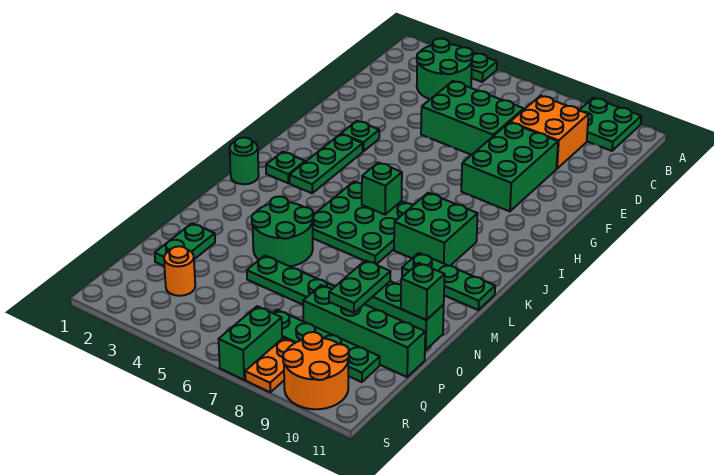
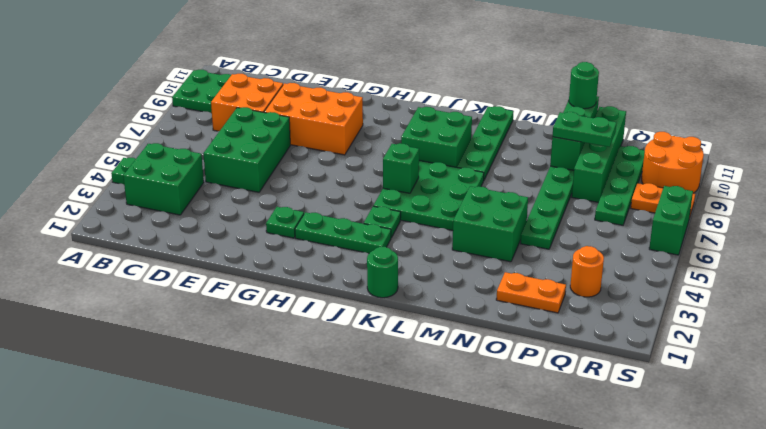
green 2x2 round brick [417,38,473,99] -> green 2x2 brick [123,143,204,215]
green 2x3 brick [461,122,558,211] -> orange 2x3 brick [264,83,363,155]
green 1x1 plate [266,152,305,183] -> green 1x1 plate moved to [364,206,401,238]
green 1x3 plate [402,253,495,310] -> green 1x4 plate [457,106,514,180]
green 2x2 round brick [252,196,313,266] -> green 2x2 brick [452,186,528,262]
green 1x2 plate [155,223,215,266] -> orange 1x2 plate [496,272,566,313]
green 1x1 brick [401,263,445,320] -> green 1x1 round brick [569,62,599,109]
green 1x2 brick [219,306,282,380] -> green 1x2 brick turned to [649,186,693,255]

